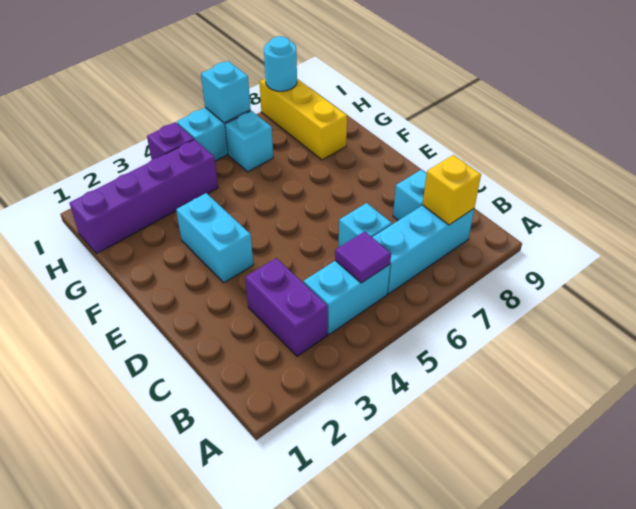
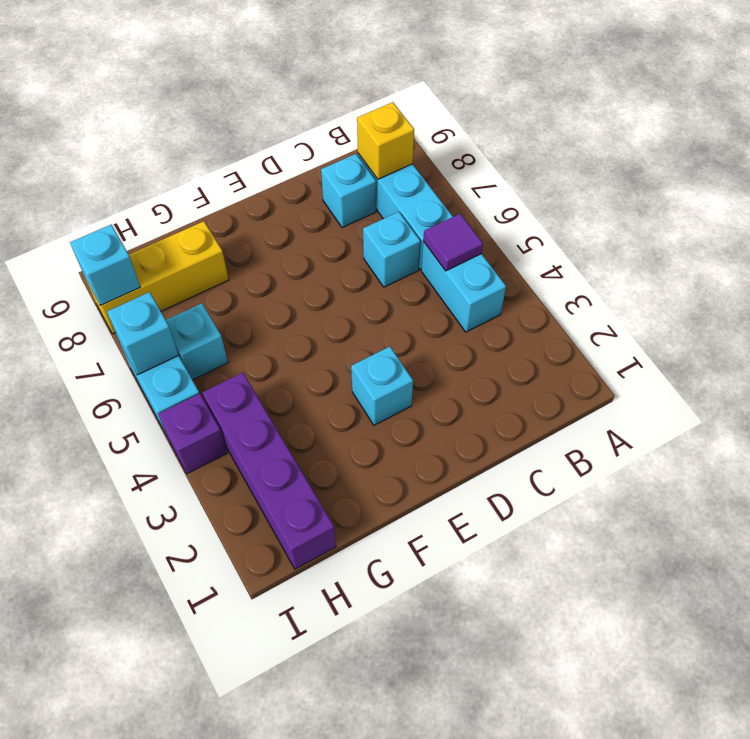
purple 1x2 brick [245,258,328,356] -> none
cyan 1x2 brick [176,193,253,283] -> cyan 1x1 brick [351,347,413,425]
cyan 1x1 round brick [264,36,297,91] -> cyan 1x1 brick [70,225,140,306]

